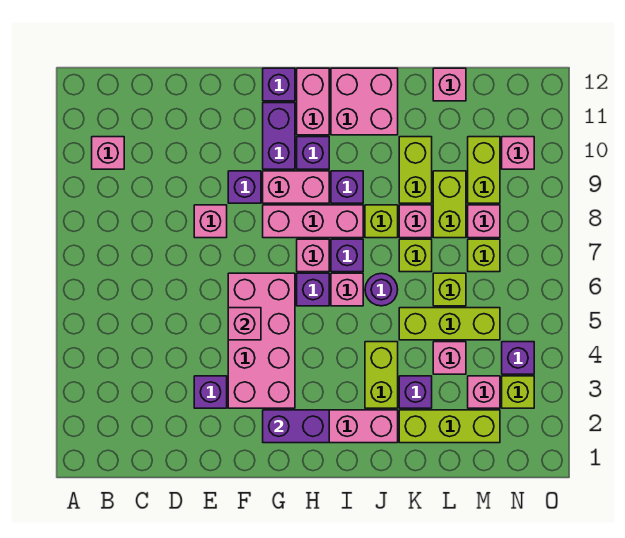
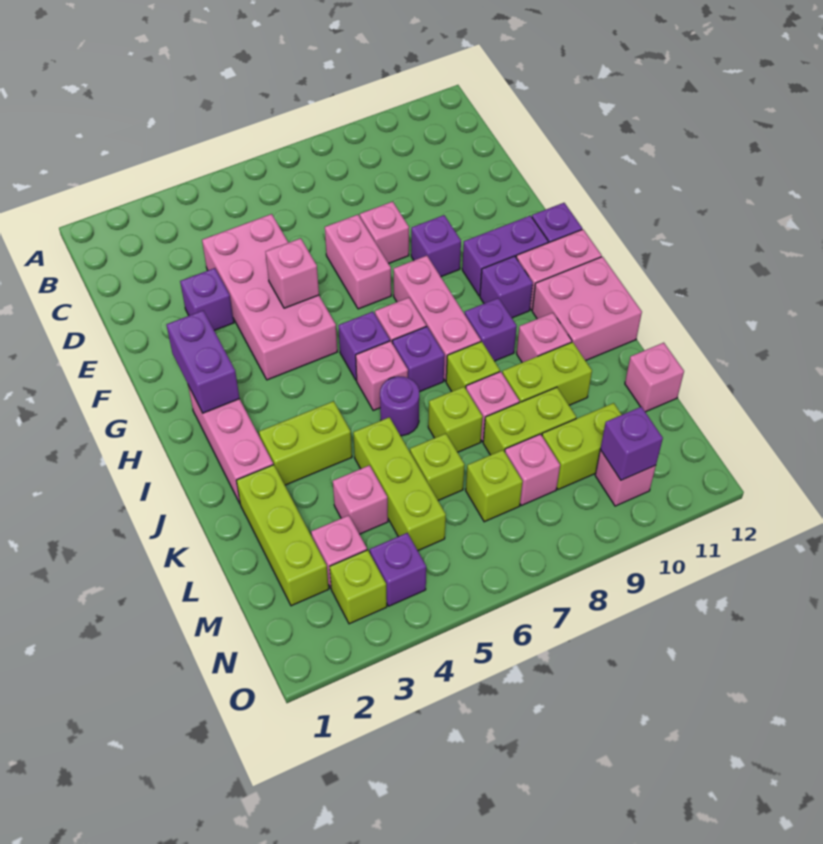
pink 1x1 brick [92,137,124,169] -> pink 1x1 brick moved to [517,313,572,363]
pink 2x4 brick [228,273,295,408] -> pink 2x4 brick turned to [202,214,337,380]
pink 1x2 brick [263,171,329,203] -> pink 1x2 brick moved to [325,215,391,309]
purple 1x1 brick [399,376,432,408] -> purple 1x1 brick moved to [600,407,663,480]

